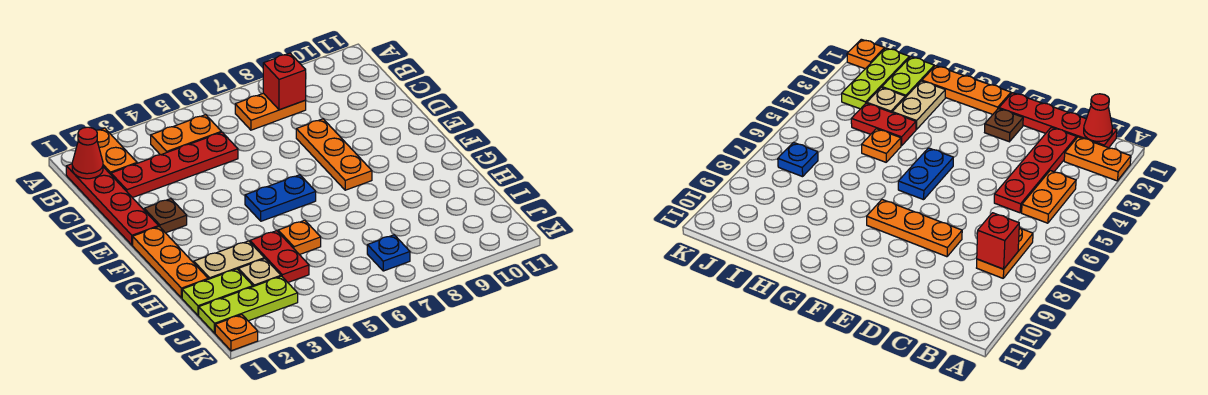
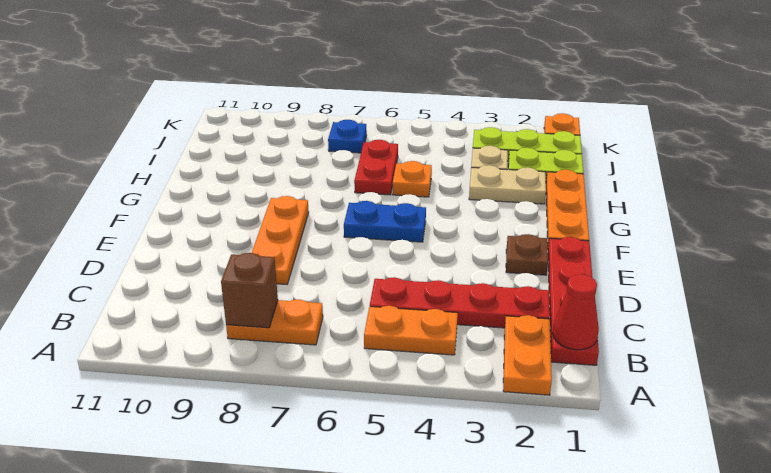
red 1x1 brick [263,53,306,110] -> brown 1x1 brick [221,253,278,328]
red 1x2 plate [250,231,309,282] -> red 1x2 plate moved to [354,140,398,195]

